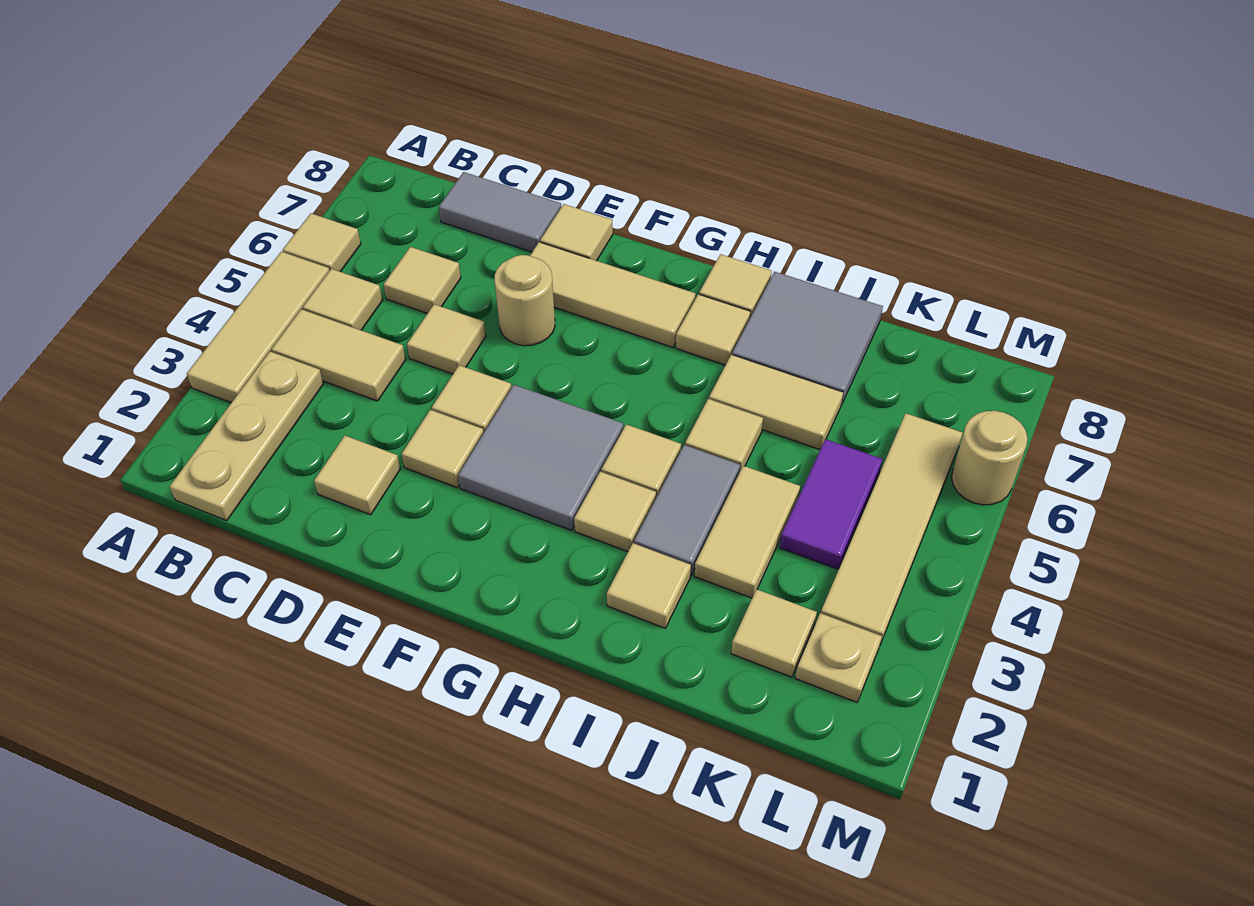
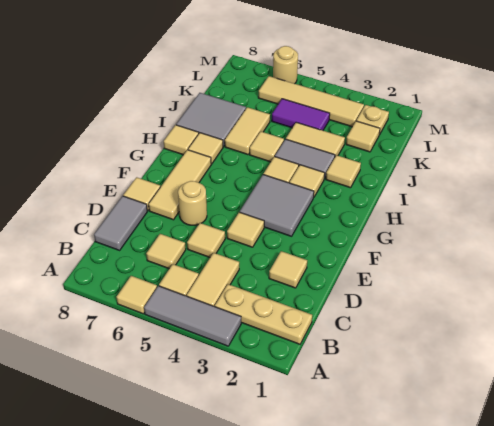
tan 1x3 tile [187,252,329,403] -> grey 1x3 tile [144,286,241,346]
tan 1x1 tile [402,410,484,487] -> none

